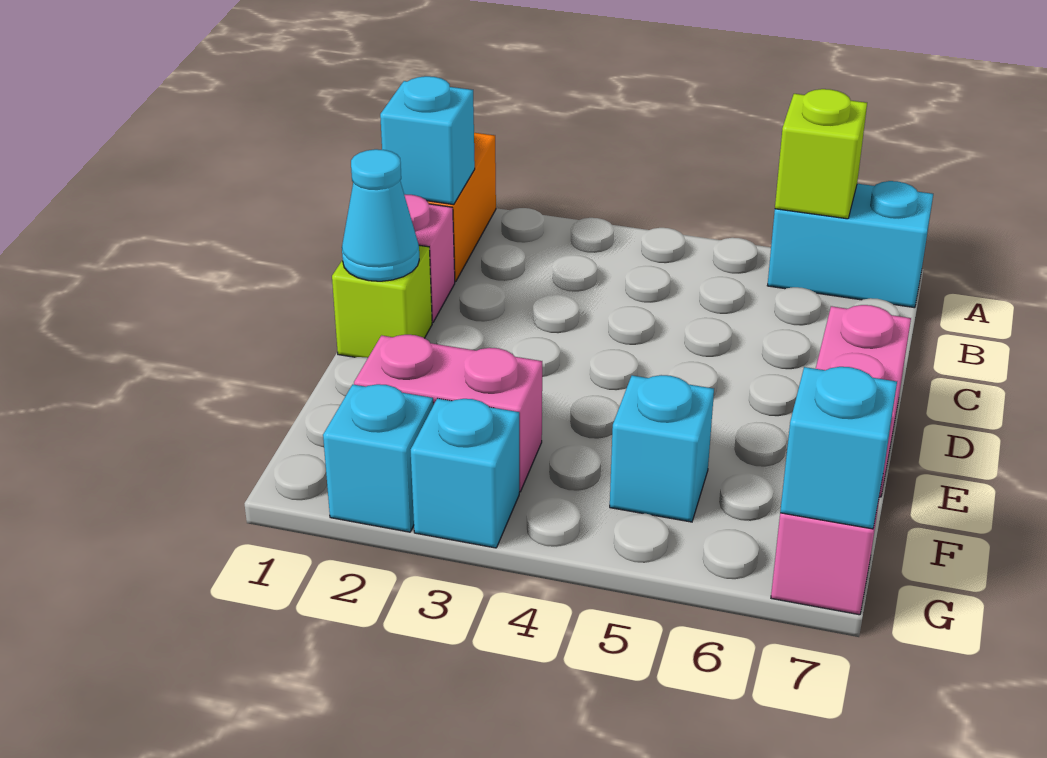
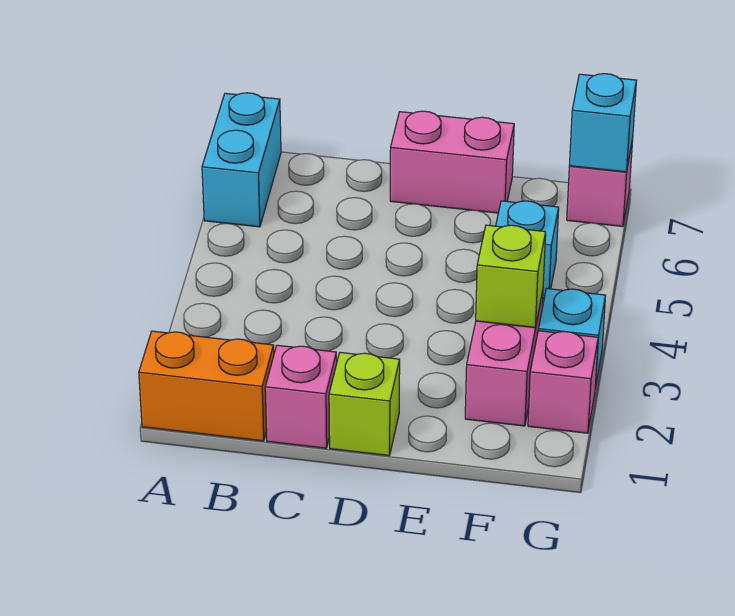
lime 1x1 brick [775,89,867,219] -> lime 1x1 brick moved to [476,225,546,328]
cyan 1x1 brick [380,76,475,205] -> none
cyan 1x1 cone [342,149,419,281] -> none
cyan 1x1 brick [323,384,433,532] -> pink 1x1 brick [528,331,598,433]

